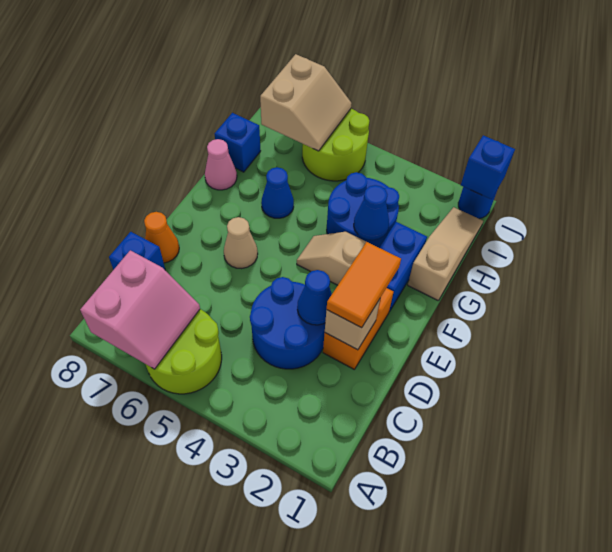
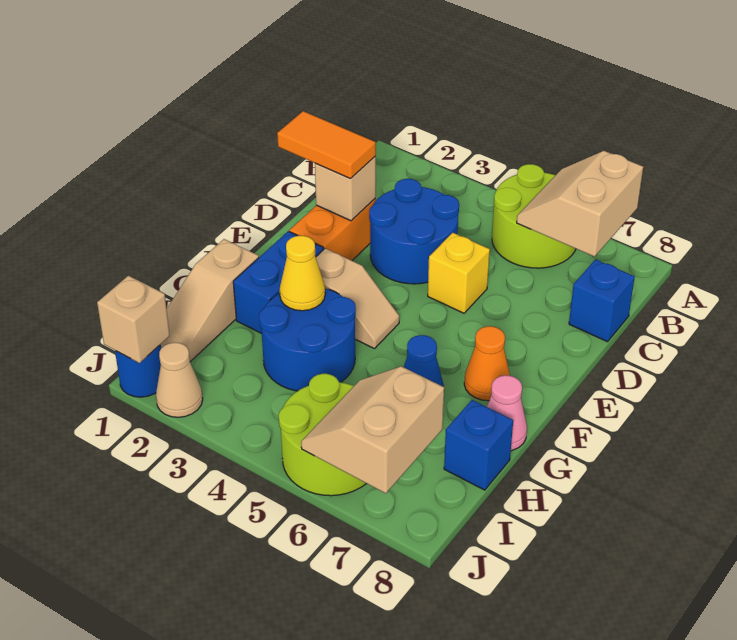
pink 2x2 slope [80,250,200,369] -> tan 2x2 slope [517,151,643,257]
orange 1x2 tile [327,242,401,328] -> orange 1x2 tile turned to [277,111,376,179]
blue 1x1 cone [297,270,332,325] -> none
none -> yellow 1x1 brick [428,233,490,313]
orange 1x1 cone [144,212,179,263] -> orange 1x1 cone moved to [464,326,510,401]
tan 1x1 cone [224,217,258,269] -> tan 1x1 cone moved to [156,343,203,417]
blue 1x1 cone [354,185,389,240] -> yellow 1x1 cone [280,236,325,311]
blue 1x1 brick [461,135,515,199] -> tan 1x1 brick [97,276,170,363]

